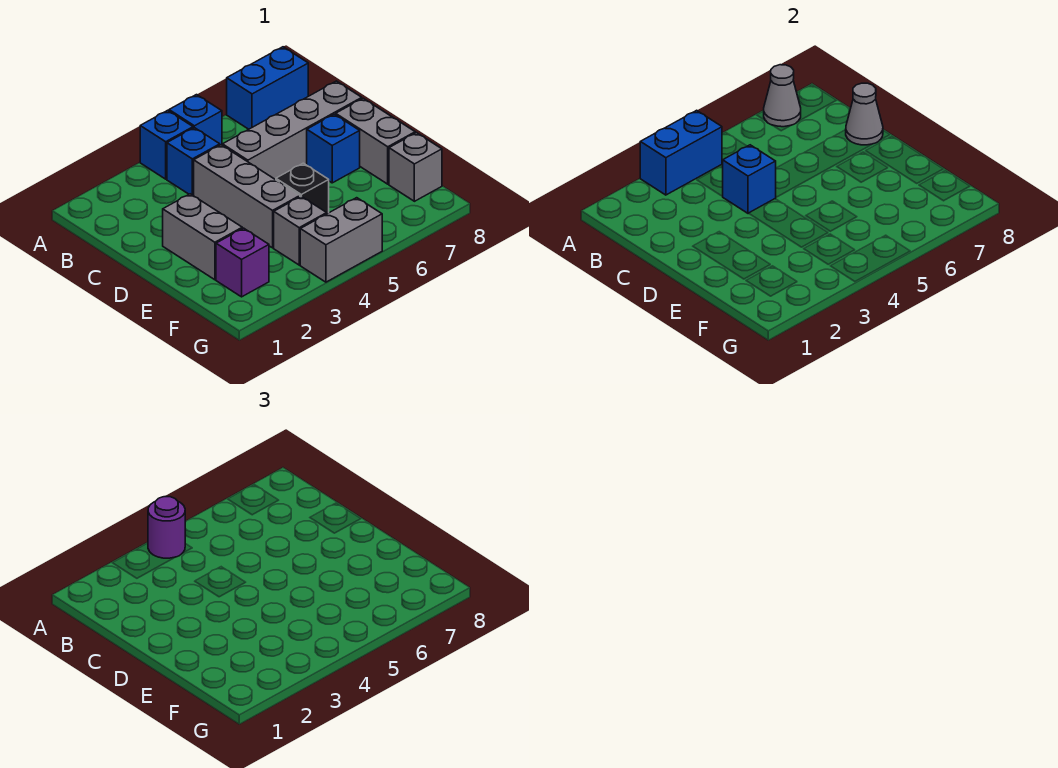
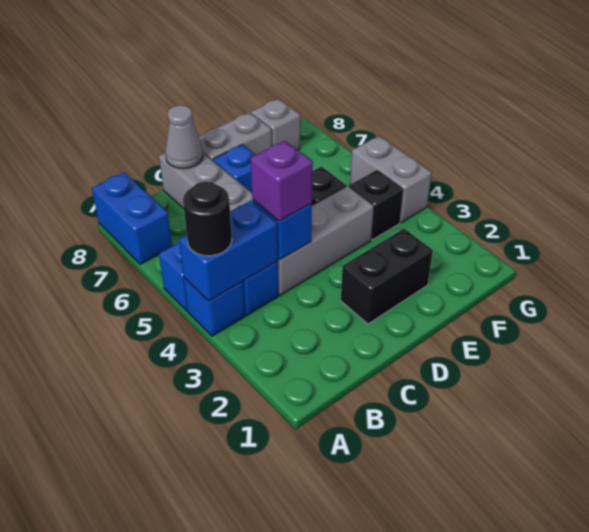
blue 1x2 brick [640,110,722,195] -> blue 1x2 brick turned to [179,201,278,301]
purple 1x1 round brick [148,497,185,558] -> black 1x1 round brick [183,182,232,256]
grey 1x1 cone [764,65,801,127] -> none
grey 1x2 brick [163,194,242,280] -> black 1x2 brick [341,229,433,324]
purple 1x1 brick [216,228,269,297] -> purple 1x1 brick moved to [251,141,313,221]
grey 1x1 brick [274,196,327,265] -> black 1x1 brick [349,170,403,240]

